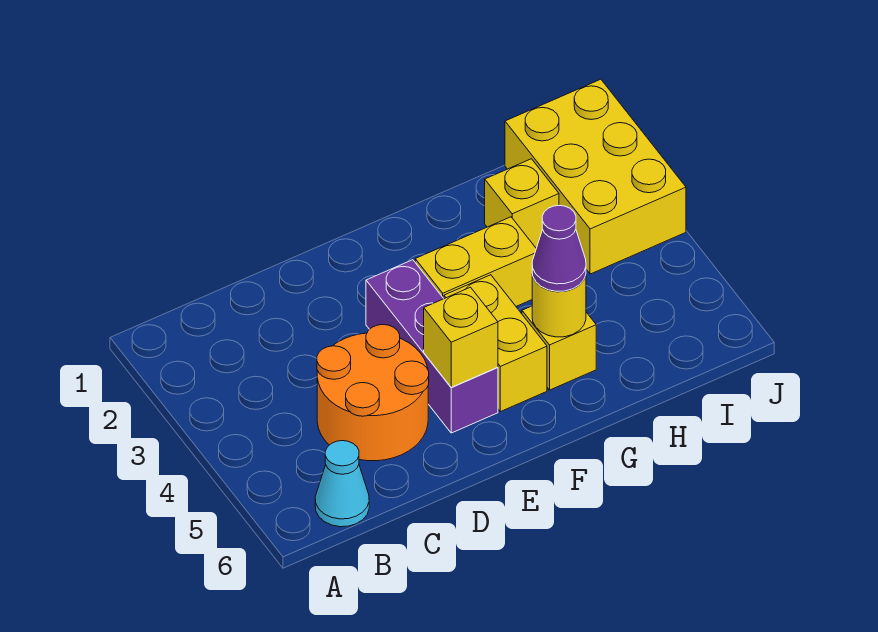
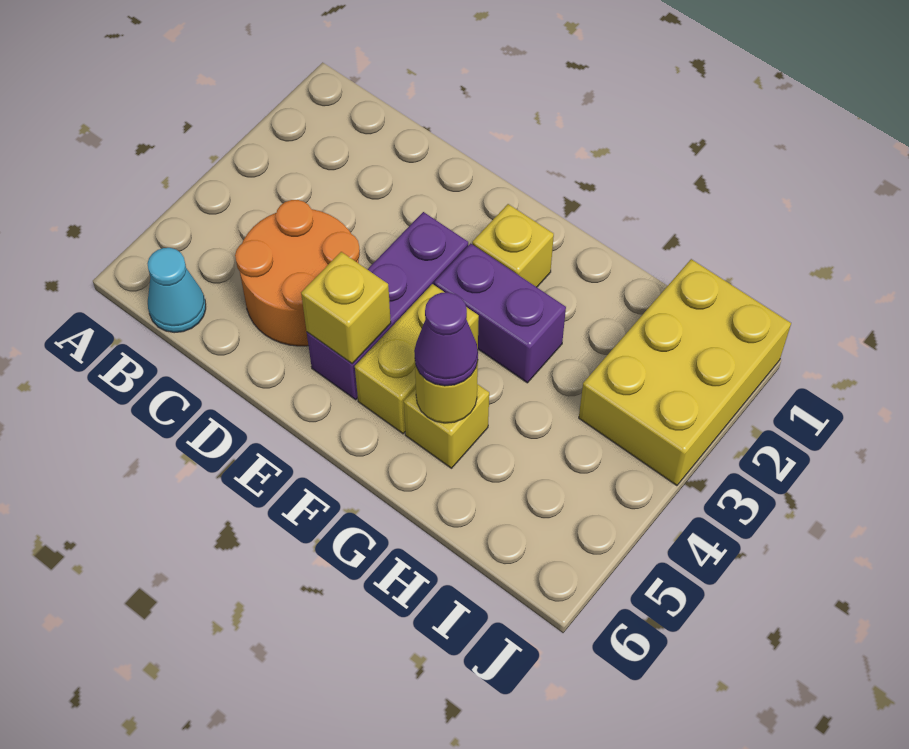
yellow 1x2 brick [415,217,536,306] -> purple 1x2 brick [434,243,566,383]
yellow 1x1 brick [485,159,559,248] -> yellow 1x1 brick moved to [472,204,554,287]

